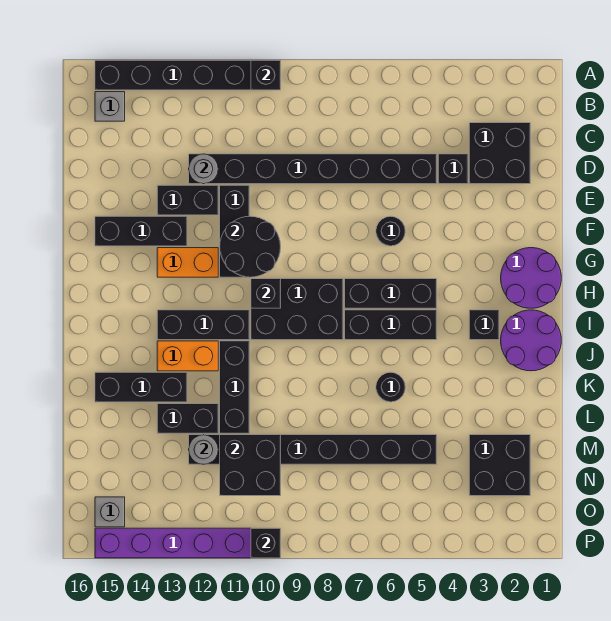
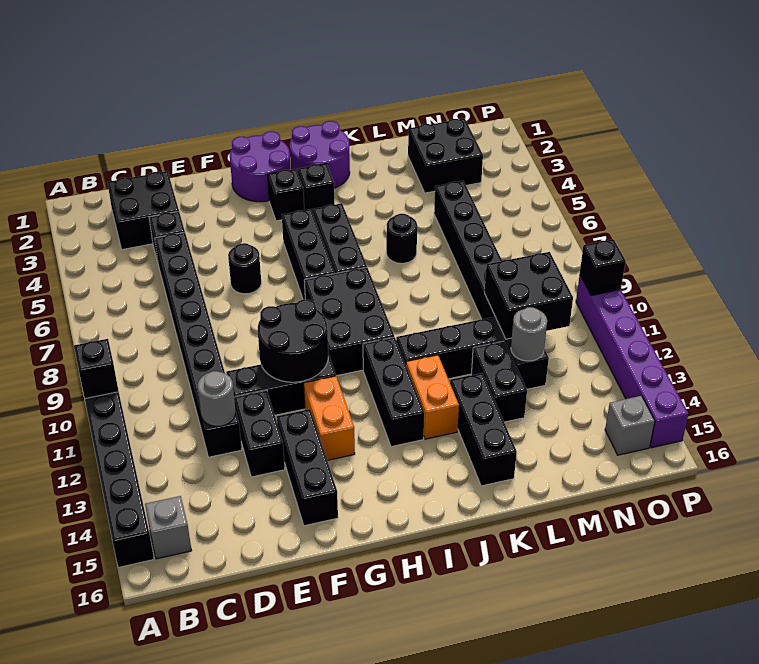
black 1x1 brick [251,279,281,308] -> black 1x1 brick moved to [267,169,304,221]

